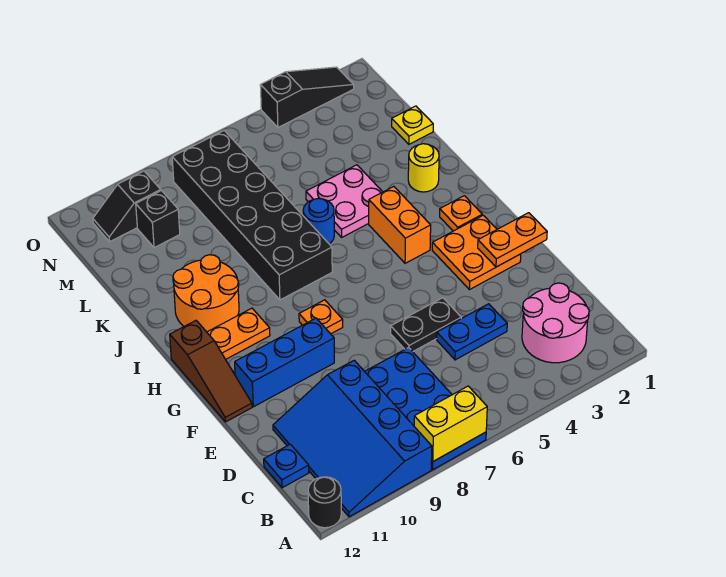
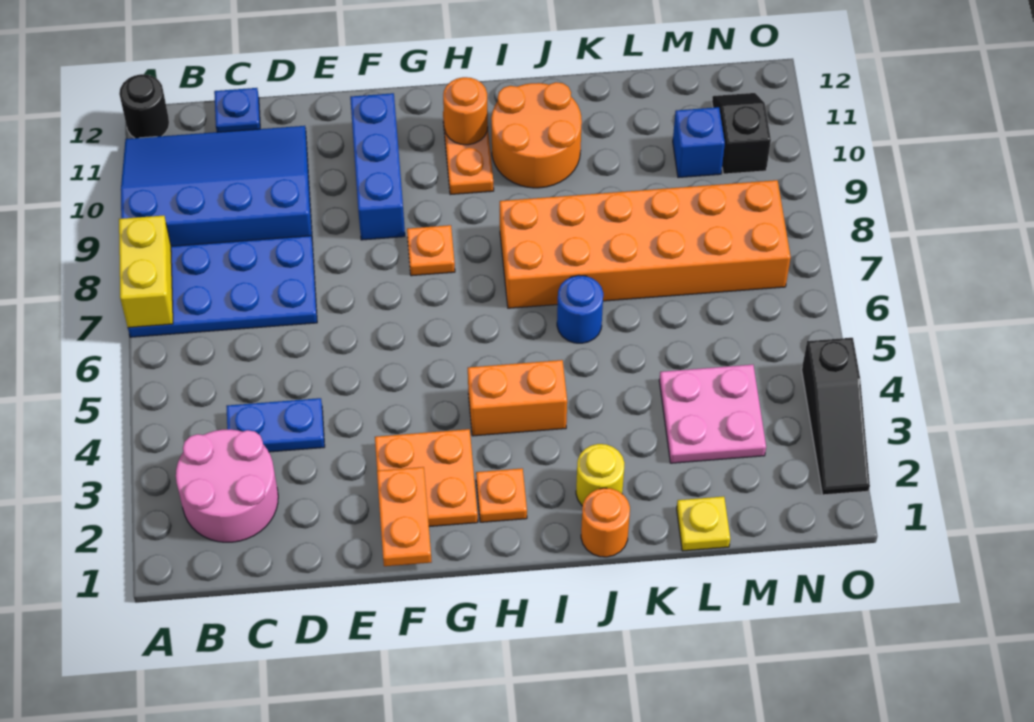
blue 1x2 plate [437,304,507,360] -> blue 1x2 plate turned to [226,398,325,452]
black 1x2 plate [391,298,461,352] -> none
brown 1x3 slope [170,321,252,422] -> none
none -> orange 1x1 round brick [443,77,488,145]
black 2x6 brick [172,131,332,300] -> orange 2x6 brick [500,180,791,308]
none -> orange 1x1 round brick [581,488,630,557]
pink 2x2 plate [306,165,382,237] -> pink 2x2 plate moved to [659,365,766,463]
black 1x1 brick [136,191,180,248] -> blue 1x1 brick [673,107,725,178]

